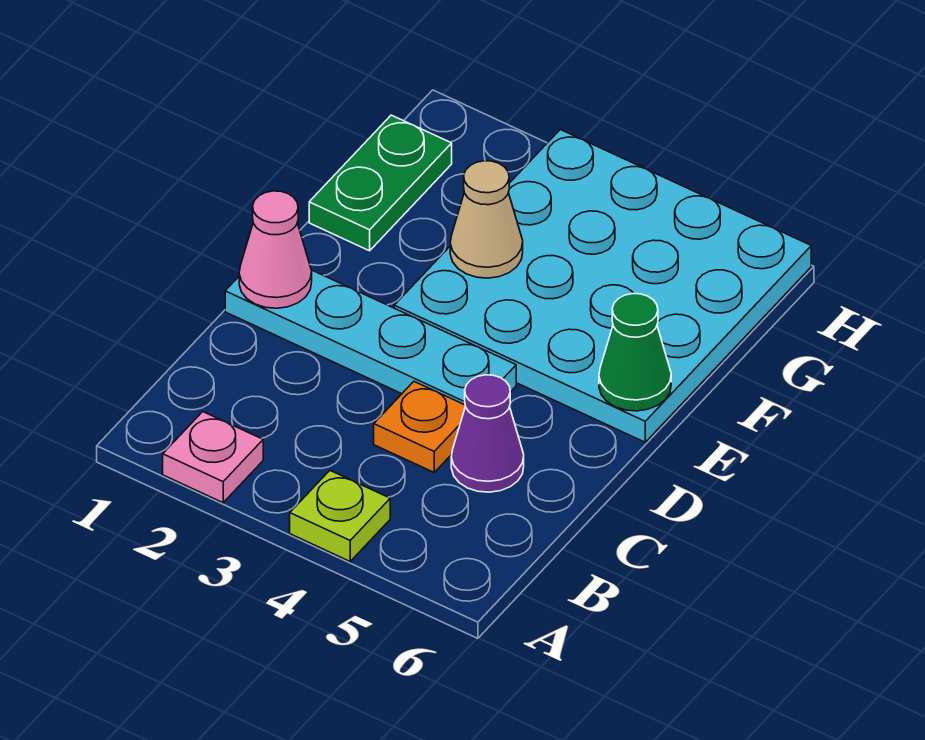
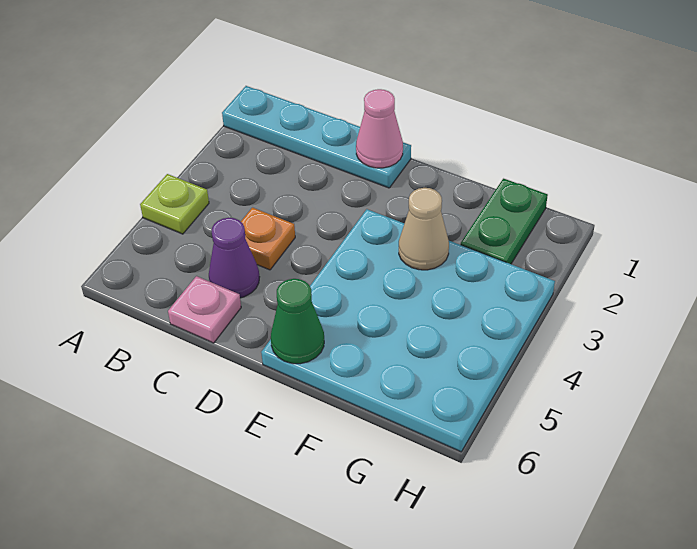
pink 1x1 plate [163,412,263,503] -> pink 1x1 plate moved to [168,276,241,343]
cyan 1x4 plate [225,270,516,405] -> cyan 1x4 plate turned to [222,86,411,188]
green 1x2 plate [309,115,452,251] -> green 1x2 plate turned to [461,179,548,264]

